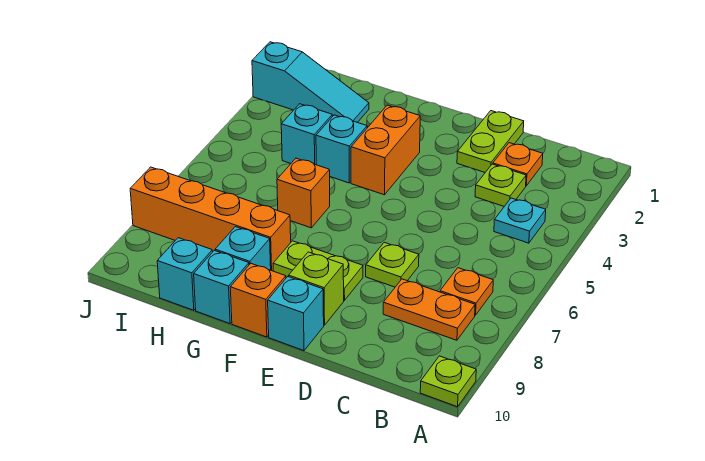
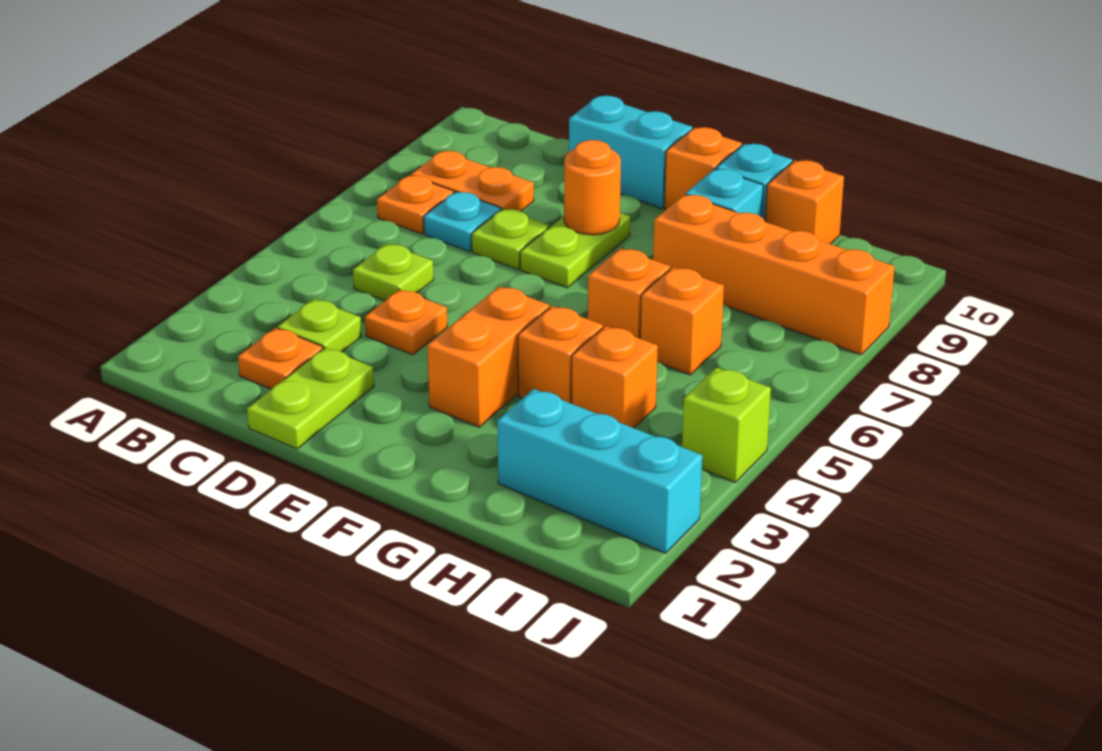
lime 1x1 plate [420,356,476,407] -> lime 1x1 plate moved to [353,244,434,301]
cyan 1x1 plate [494,198,546,243] -> cyan 1x1 plate moved to [424,192,501,252]
none -> orange 1x1 plate [365,289,447,355]
lime 1x2 plate [273,241,363,301] -> lime 1x2 plate turned to [520,213,630,288]
none -> orange 1x1 round brick [564,140,621,235]
lime 1x1 brick [289,252,344,325] -> lime 1x1 brick moved to [682,367,771,482]
cyan 1x1 brick [268,277,324,351] -> cyan 1x2 brick [569,96,692,208]
cyan 1x1 brick [316,115,367,183] -> orange 1x1 brick [518,306,603,404]
cyan 1x3 slope [252,42,369,122] -> cyan 1x3 brick [497,389,702,553]
cyan 1x1 brick [281,104,332,165] -> orange 1x1 brick [572,326,658,428]
none -> orange 1x1 brick [640,267,724,375]
cyan 1x1 brick [157,238,213,310] -> orange 1x1 brick [765,160,844,244]

